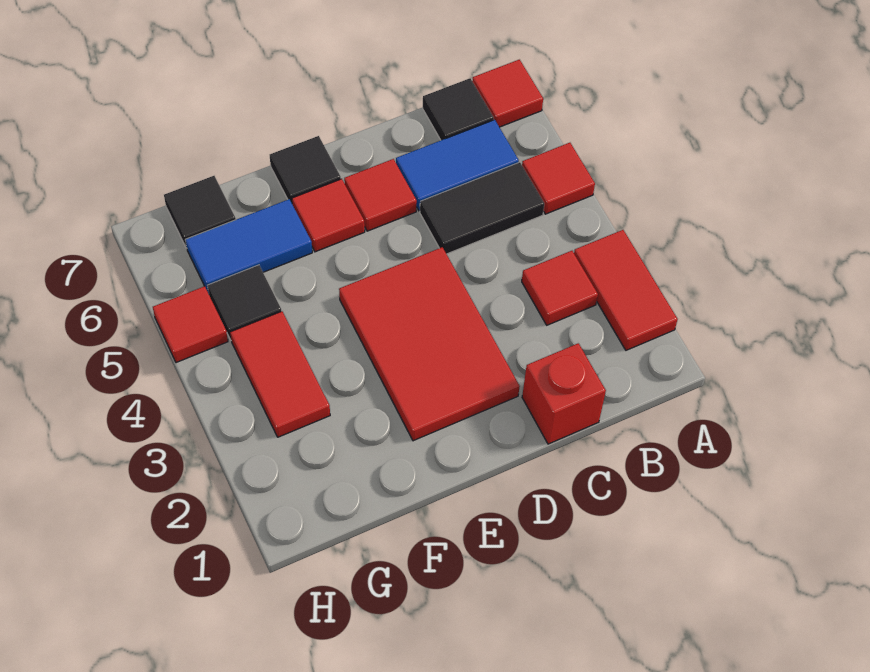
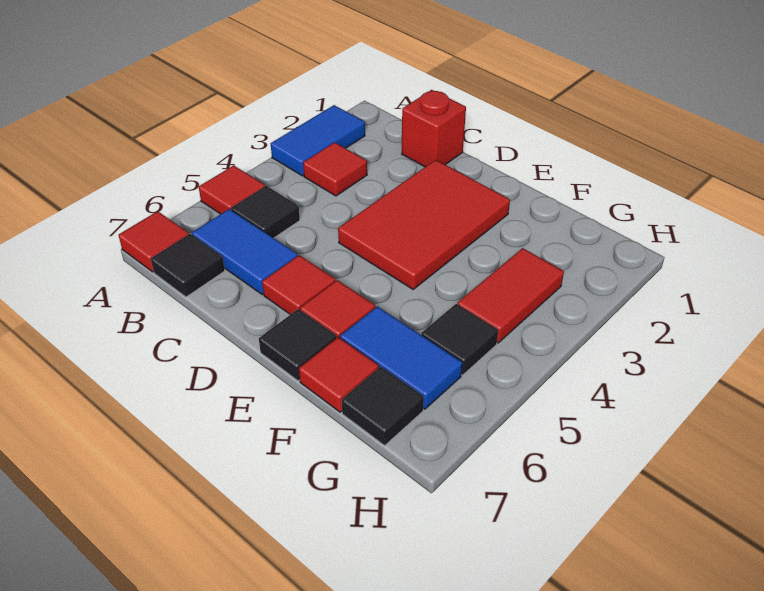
red 1x2 tile [574,230,678,350] -> blue 1x2 tile [271,105,365,176]
black 1x2 tile [420,162,544,254] -> black 1x1 tile [231,186,300,238]
red 1x1 tile [153,286,228,363] -> red 1x1 tile moved to [299,337,379,412]

